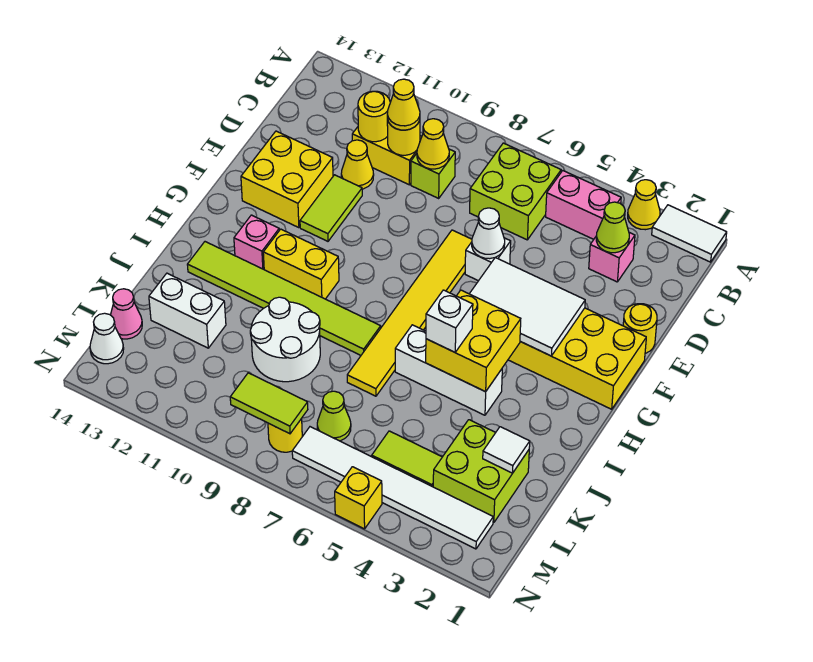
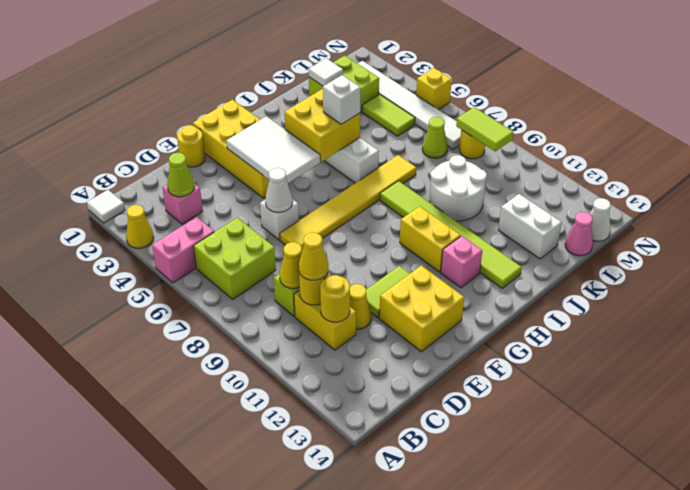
white 1x2 tile [652,205,727,262] -> white 1x1 tile [87,190,125,223]
pink 1x2 brick [546,171,621,239] -> pink 1x2 brick turned to [152,217,214,283]

